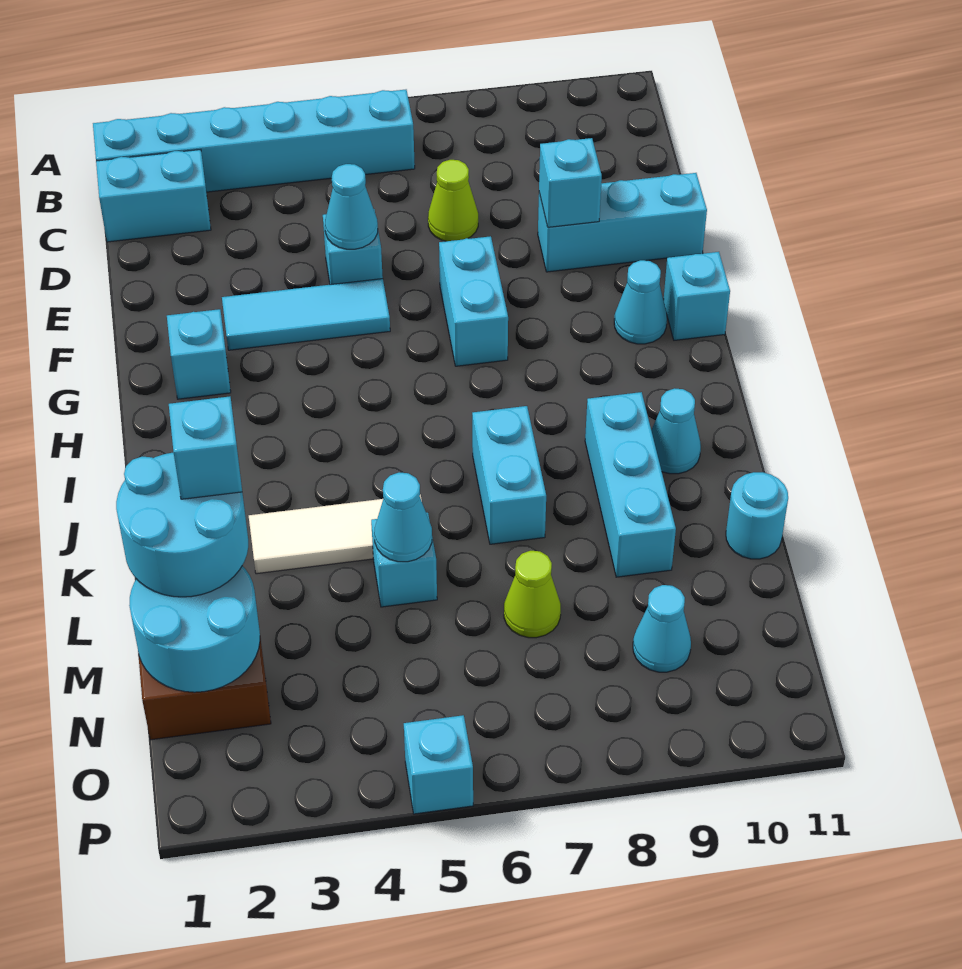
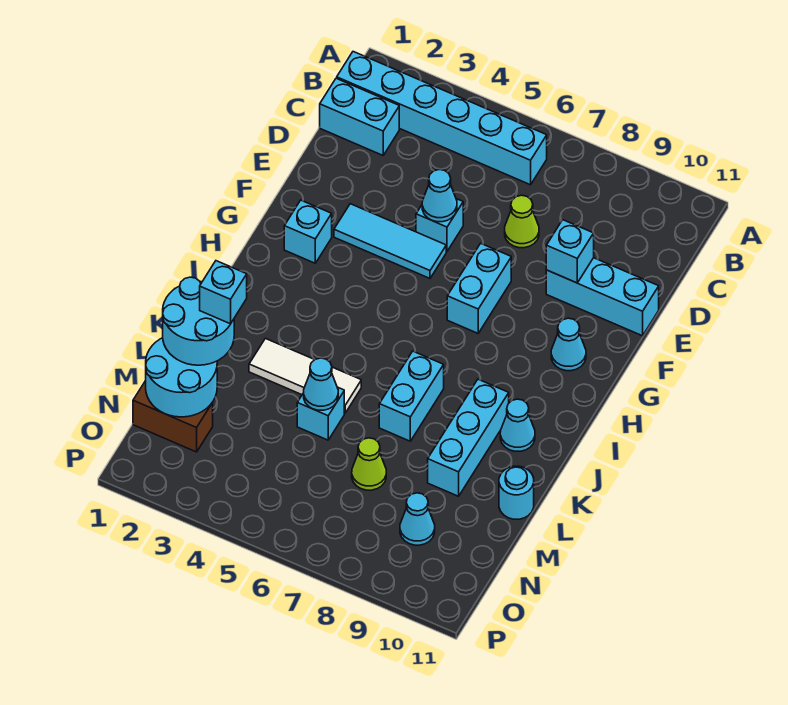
cyan 1x1 brick [663,252,730,340] -> none
cyan 1x1 brick [404,715,473,814] -> none

